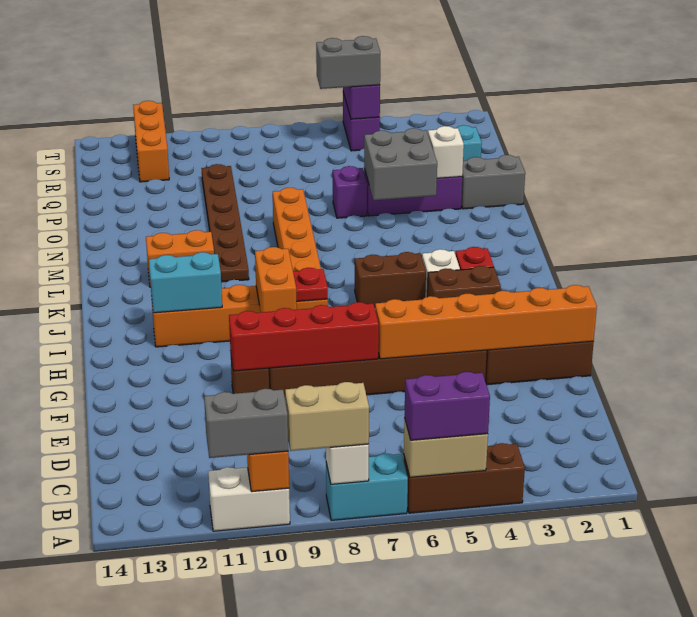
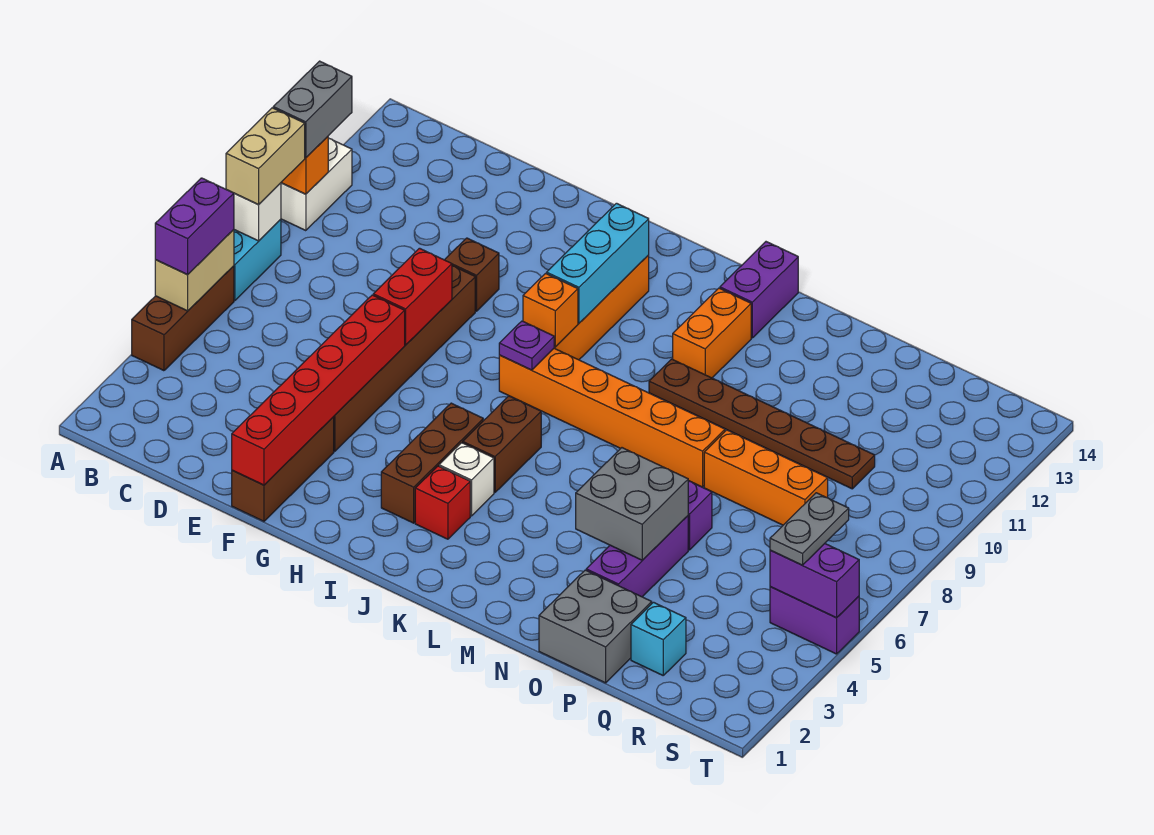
orange 1x6 brick [375,285,597,359] -> red 1x6 brick [232,295,405,485]
red 1x4 brick [229,302,379,371] -> red 1x2 brick [373,248,452,345]
orange 1x2 brick [255,247,297,312] -> orange 1x1 brick [523,273,578,347]
brown 1x2 brick [427,266,501,298] -> brown 1x3 brick [381,403,483,523]
red 1x1 plate [293,268,328,302] -> purple 1x1 plate [499,321,554,370]
cyan 1x2 brick [149,252,222,313] -> cyan 1x3 brick [547,203,649,323]
none -> purple 1x2 brick [720,242,798,338]
grey 1x2 brick [461,155,525,209] -> grey 2x2 brick [539,570,652,683]
white 1x1 brick [428,126,464,178] -> none
orange 1x3 brick [133,101,169,182] -> orange 1x3 brick moved to [704,430,828,525]
grey 1x2 brick [316,36,380,89] -> grey 1x2 plate [770,493,849,565]

